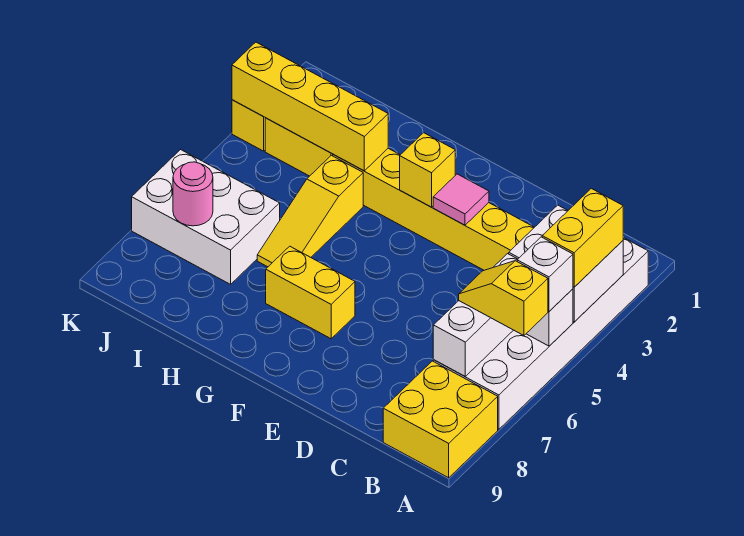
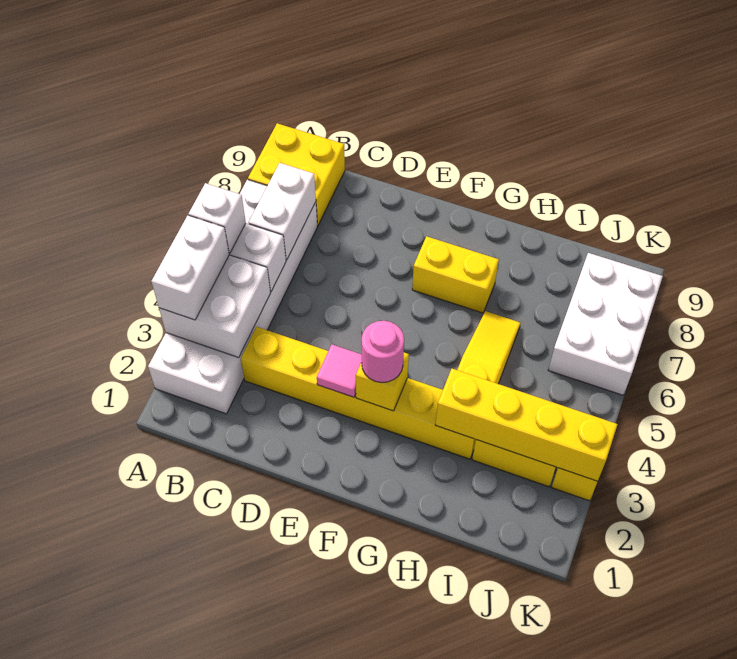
yellow 1x2 brick [542,188,624,287] -> white 1x2 brick [151,216,229,320]
yellow 1x2 slope [459,261,548,335] -> none
white 2x3 brick [132,150,280,284] -> white 2x3 brick turned to [548,253,663,395]
pink 1x1 round brick [173,162,213,226] -> pink 1x1 round brick moved to [362,321,404,383]

